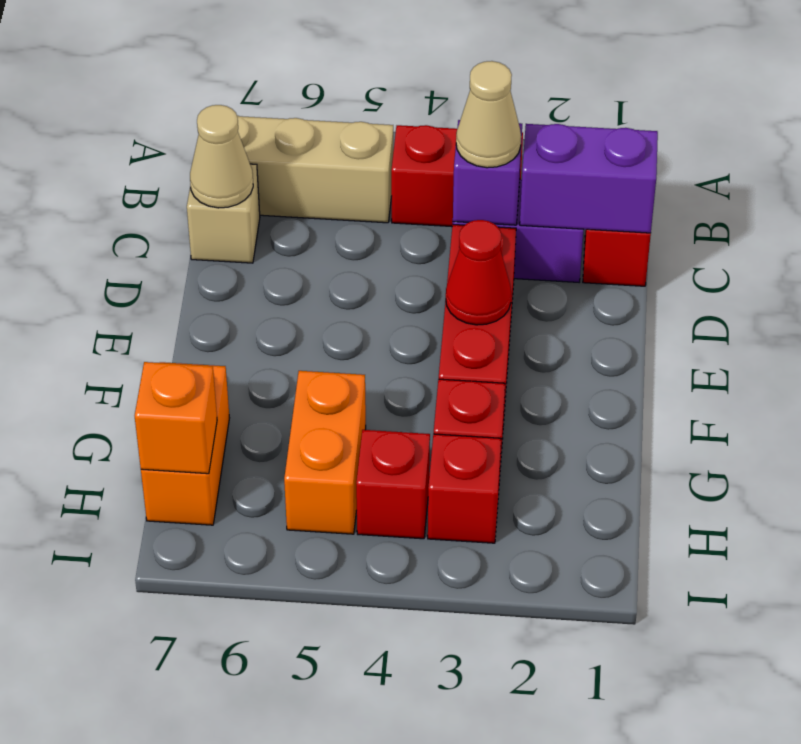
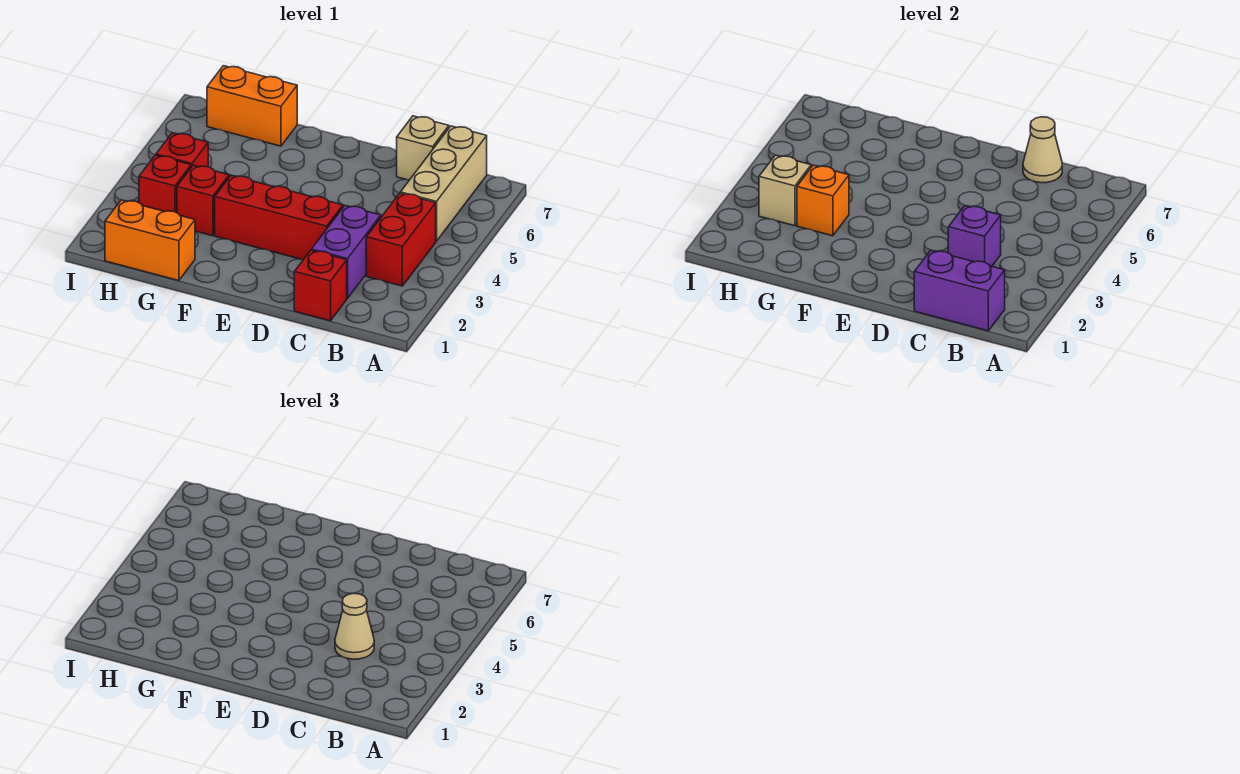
purple 1x2 brick [520,124,658,233] -> purple 1x2 brick turned to [914,250,1005,331]
red 1x1 cone [446,220,511,325] -> none
orange 1x2 brick [284,371,366,534] -> orange 1x2 brick moved to [105,200,195,281]
none -> tan 1x1 brick [759,155,811,226]
orange 1x1 brick [135,362,217,474] -> orange 1x1 brick moved to [797,165,849,236]

